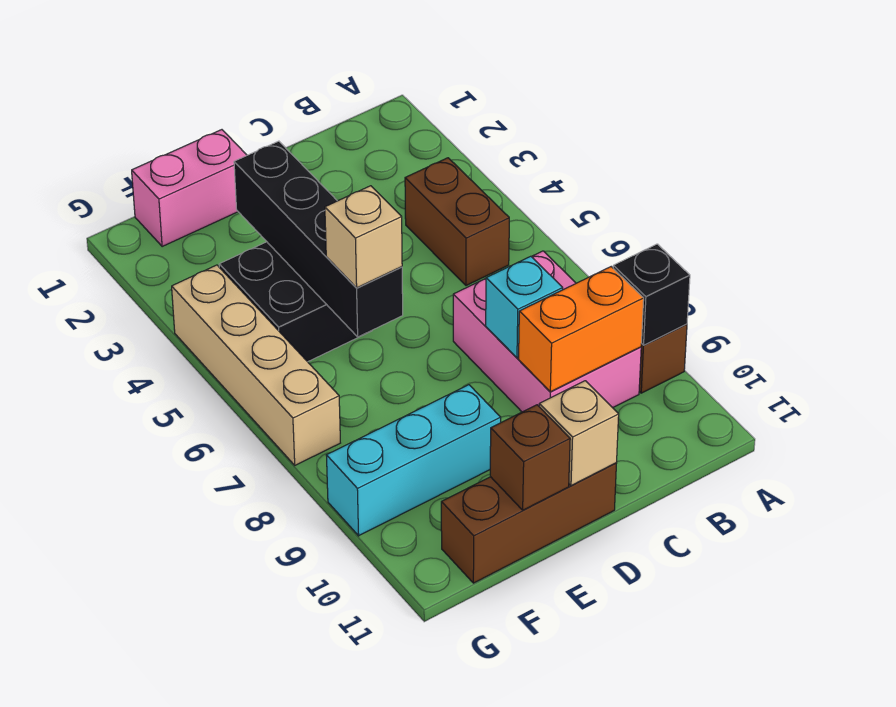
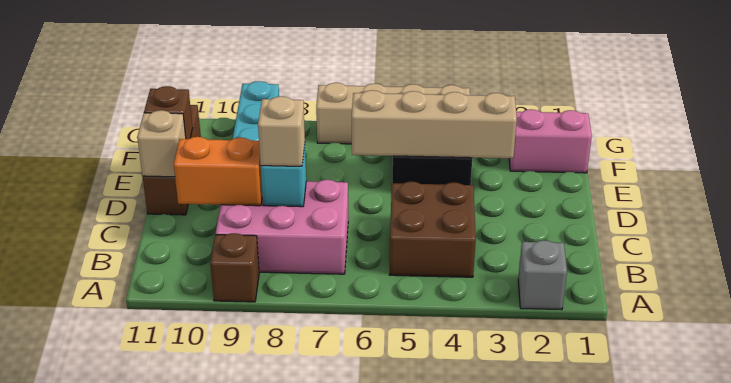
none -> grey 1x1 brick [518,240,567,310]
black 1x1 brick [613,244,690,345] -> none
brown 1x2 brick [405,158,509,286] -> brown 2x2 brick [390,181,476,277]
orange 1x2 brick [519,267,644,392] -> orange 1x2 brick turned to [174,137,262,206]
pink 1x2 brick [132,130,247,247] -> pink 1x2 brick turned to [509,109,592,173]
black 1x4 brick [234,141,403,337] -> tan 1x4 brick [352,90,517,158]
tan 1x1 brick [325,186,402,288] -> tan 1x1 brick moved to [258,96,305,166]

